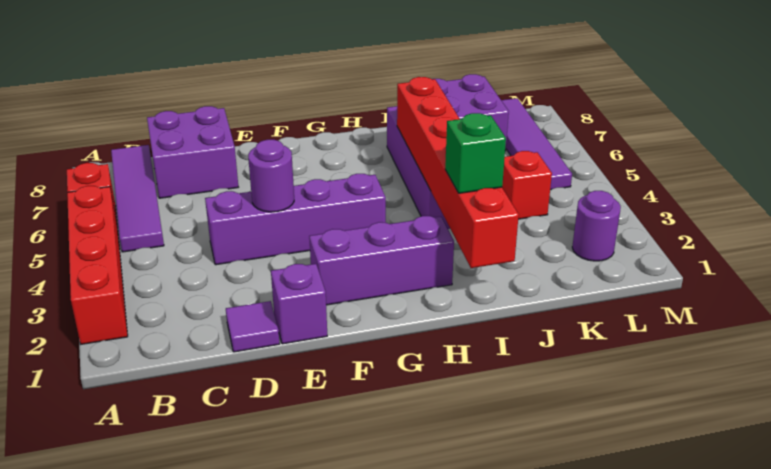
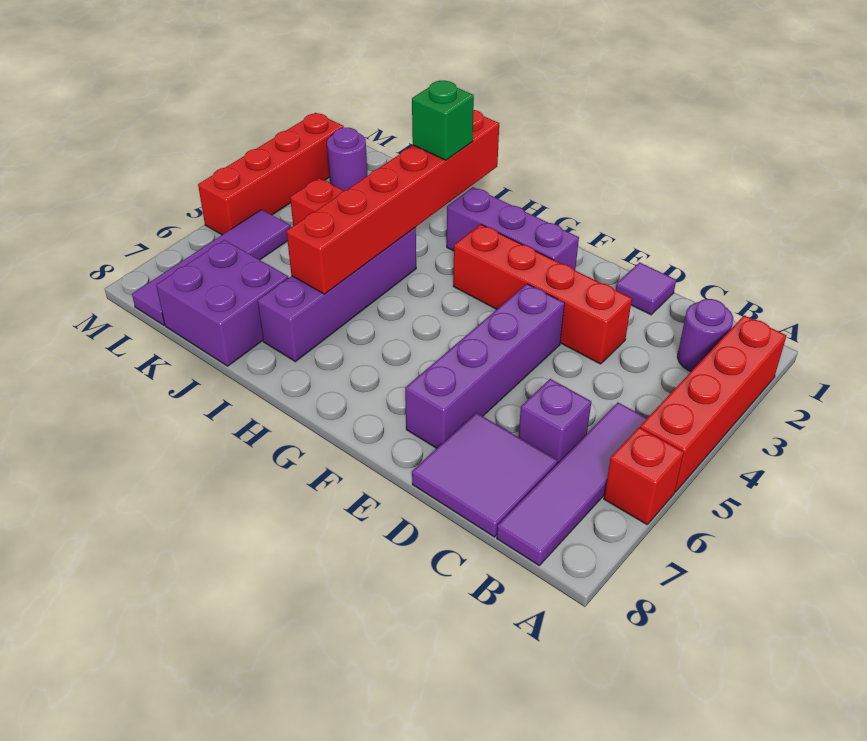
purple 2x2 brick [147,106,238,198] -> purple 2x2 tile [412,413,558,537]
none -> red 1x4 brick [453,224,632,364]
purple 1x4 brick [205,174,386,265] -> purple 1x4 brick turned to [405,284,564,448]
purple 1x1 brick [271,264,327,344] -> purple 1x1 brick moved to [519,379,591,464]
purple 1x1 round brick [248,140,294,212] -> purple 1x1 round brick moved to [677,299,733,371]
none -> red 1x4 brick [198,113,344,235]

